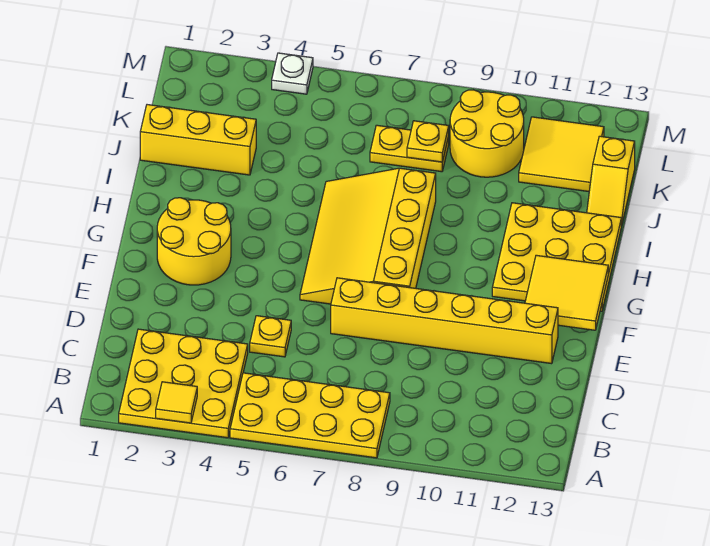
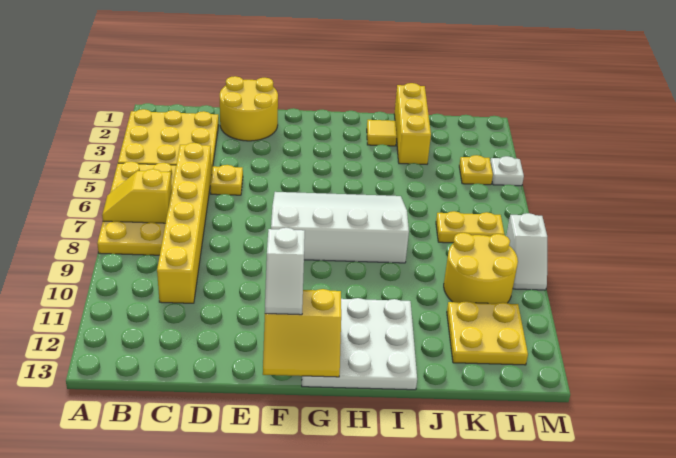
yellow 1x1 tile [156,382,197,423] -> yellow 1x1 tile moved to [367,120,397,146]
yellow 1x6 brick [331,278,558,364] -> yellow 1x6 brick moved to [157,143,211,303]
yellow 2x2 round brick [157,198,231,285] -> yellow 2x2 round brick moved to [220,76,278,141]
yellow 3x4 slope [300,168,436,304] -> white 3x4 slope [271,192,409,263]
none -> white 1x2 slope [265,228,305,315]
yellow 2x2 tile [525,255,608,330] -> yellow 2x2 slope [263,289,341,377]
yellow 3x3 plate [492,203,621,311] -> white 3x3 plate [302,298,417,390]
yellow 1x2 slope [587,136,635,225] -> yellow 1x2 slope moved to [102,169,172,223]
yellow 1x2 plate [370,125,449,172] -> yellow 1x2 plate turned to [436,211,505,243]
yellow 1x1 plate [407,121,449,162] -> yellow 1x1 plate moved to [459,155,493,185]
yellow 2x2 tile [519,117,604,192] -> yellow 2x2 plate [447,301,528,365]
none -> white 1x2 slope [506,213,547,290]

